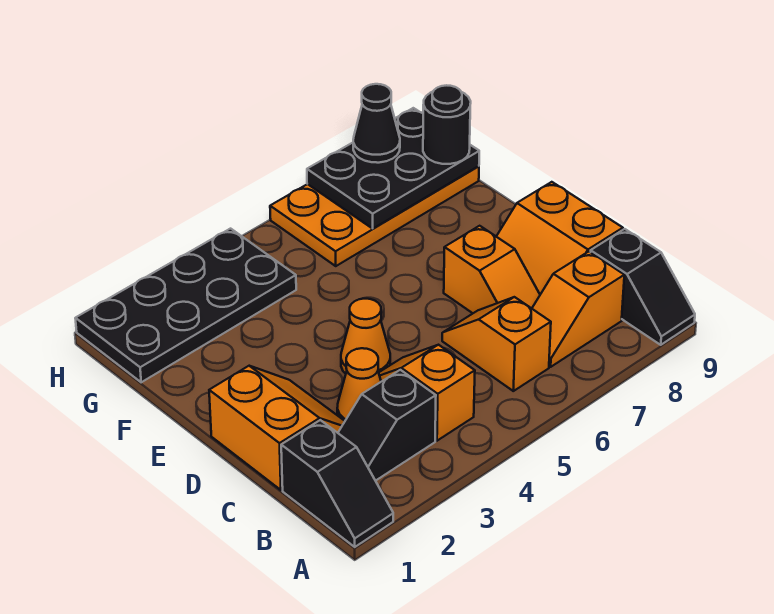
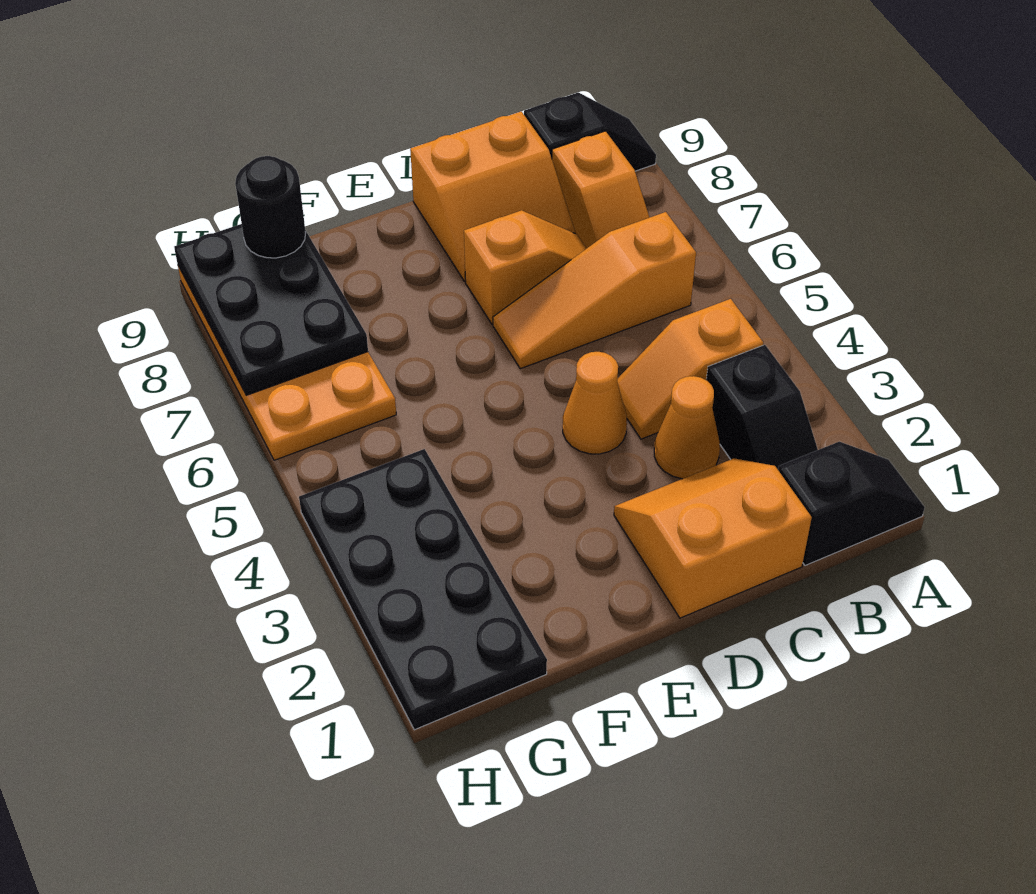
orange 1x2 slope [442,297,551,391] -> orange 1x3 slope [493,212,696,369]
black 1x1 cone [353,84,400,163] -> none

